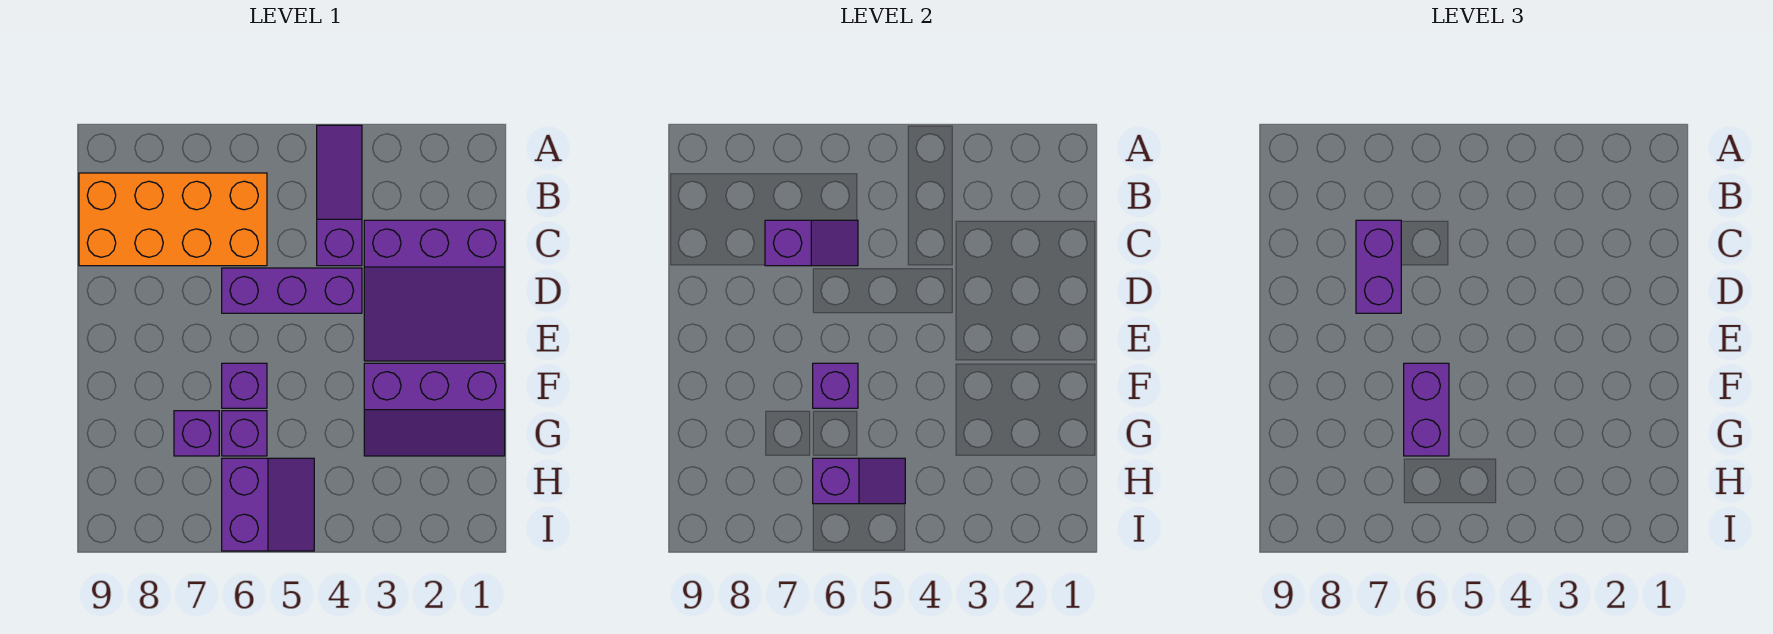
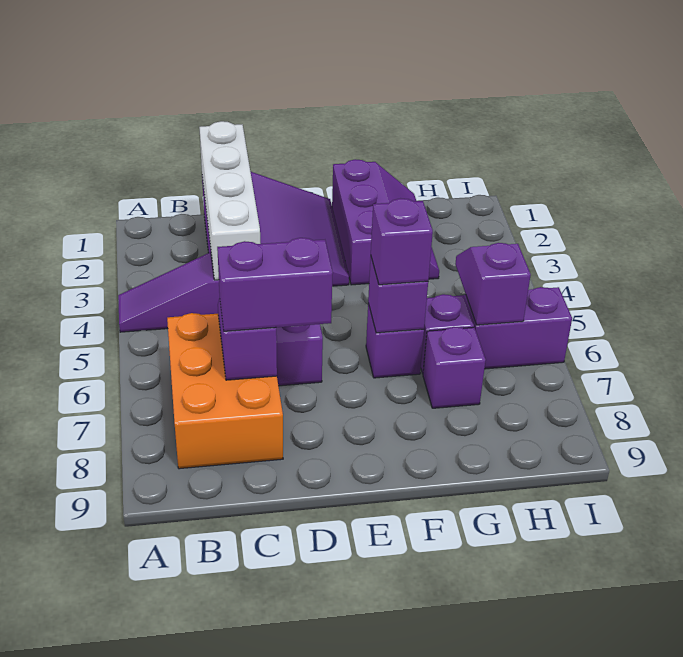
orange 2x4 brick [79,173,267,266] -> orange 2x3 brick [167,313,283,469]
none -> white 1x4 brick [199,121,260,280]
purple 1x2 brick [1404,363,1449,456] -> purple 1x1 brick [371,199,433,285]

